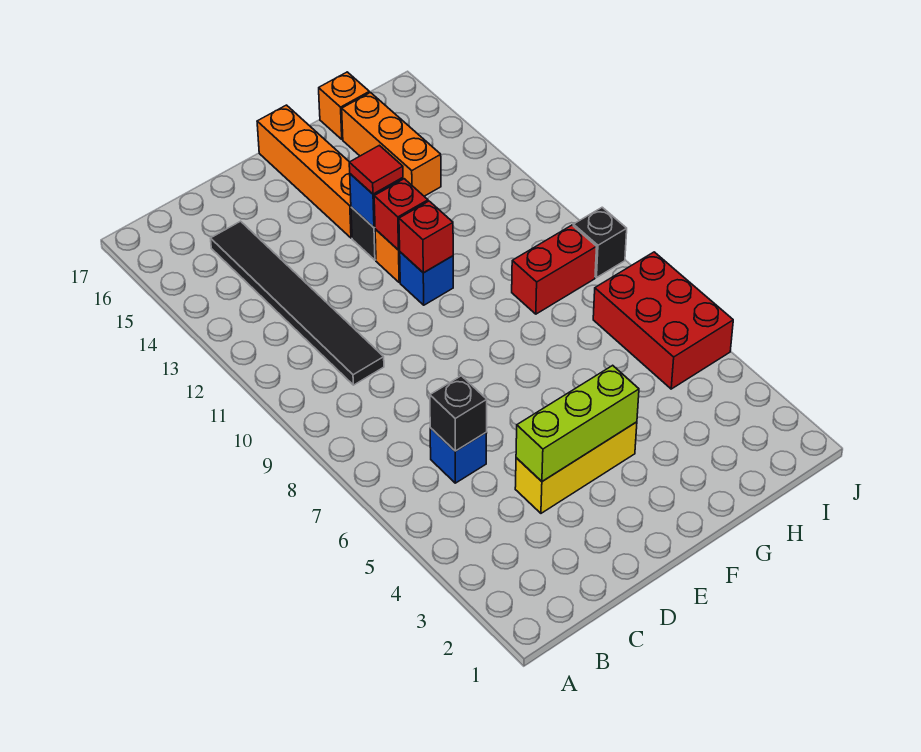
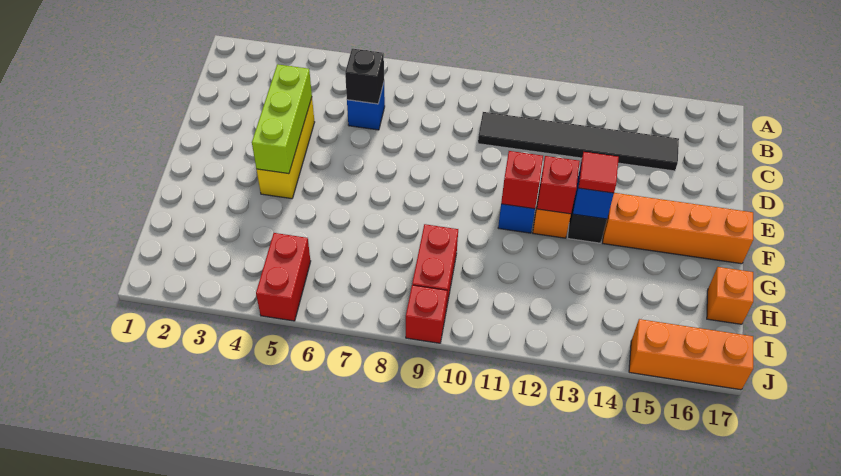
orange 1x3 brick [342,93,441,196] -> orange 1x3 brick moved to [629,319,753,390]
red 2x3 brick [593,252,733,389] -> red 1x2 brick [256,233,311,321]
black 1x1 brick [573,207,627,278] -> red 1x1 brick [406,285,447,343]

